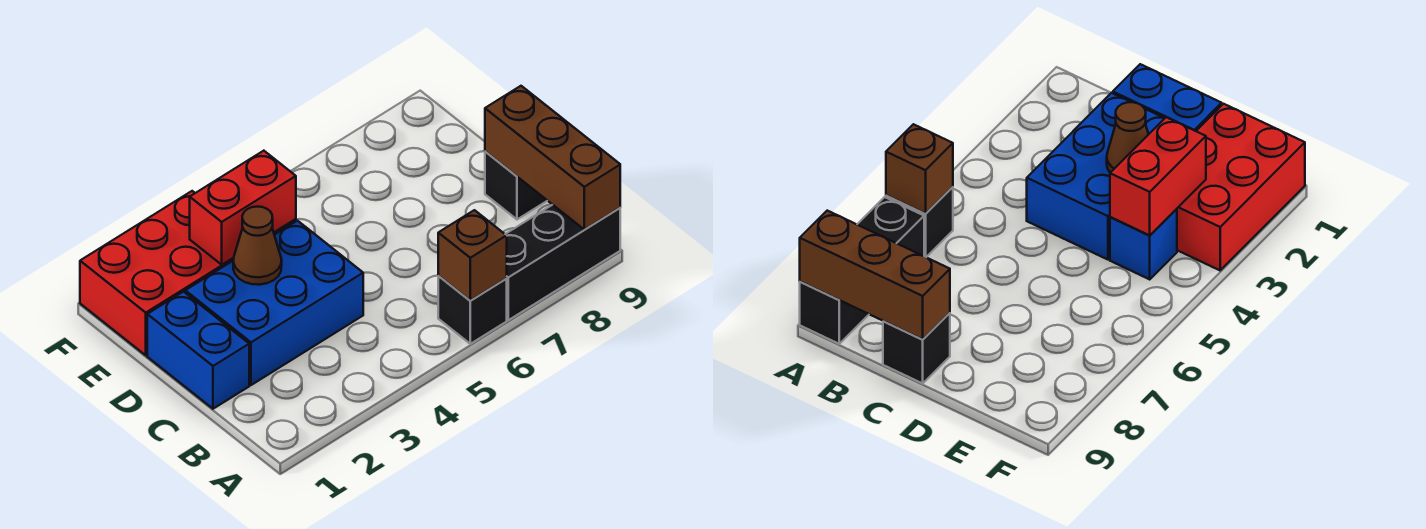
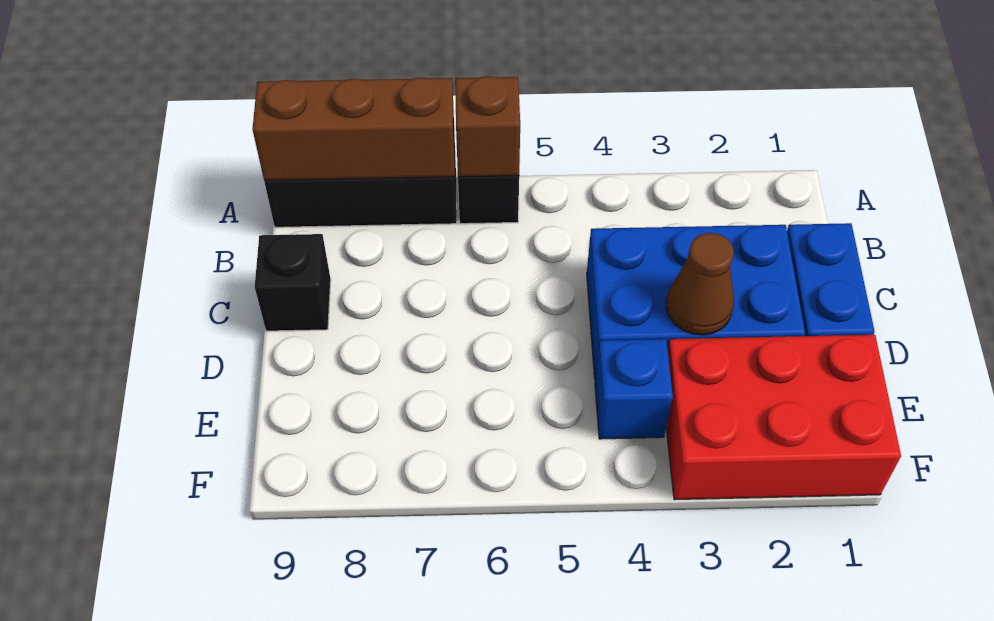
brown 1x3 brick [485,86,620,230] -> brown 1x3 brick turned to [253,78,455,180]
red 1x2 brick [190,151,296,265] -> none

